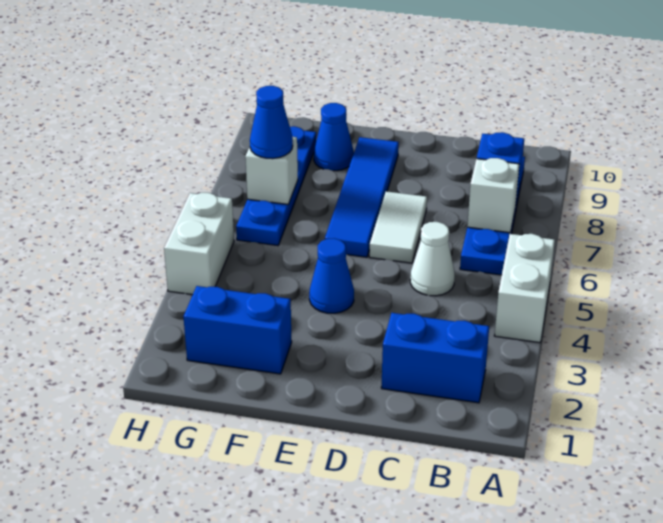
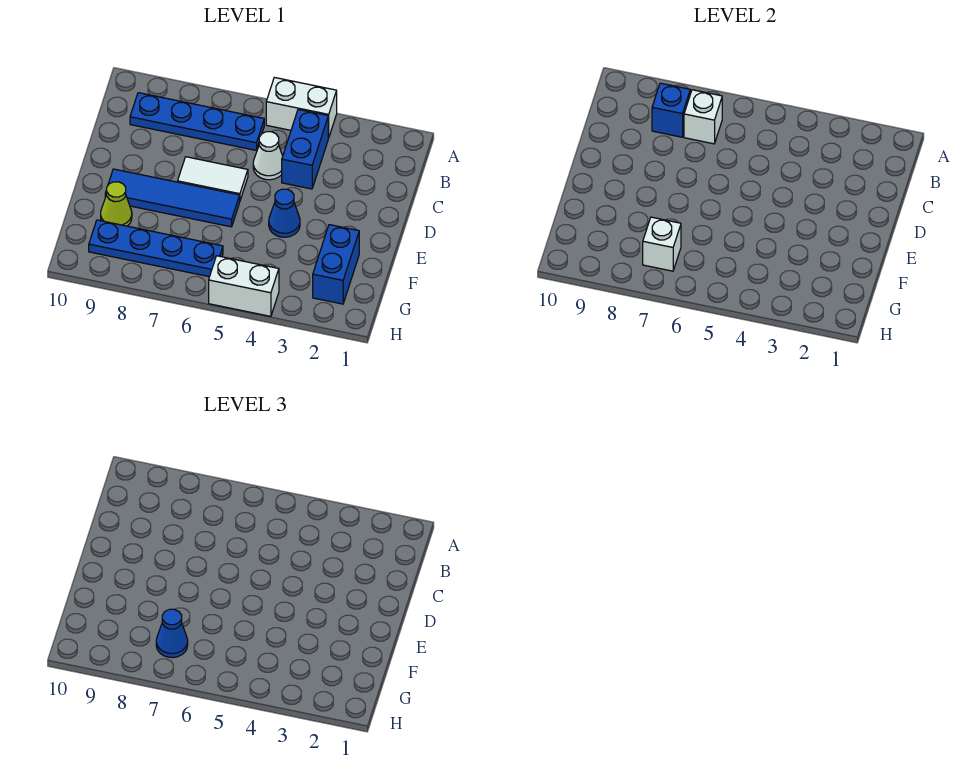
blue 1x2 brick [381,313,489,403] -> blue 1x2 brick moved to [282,110,328,189]
blue 1x1 cone [314,103,354,171] -> lime 1x1 cone [101,182,132,226]

